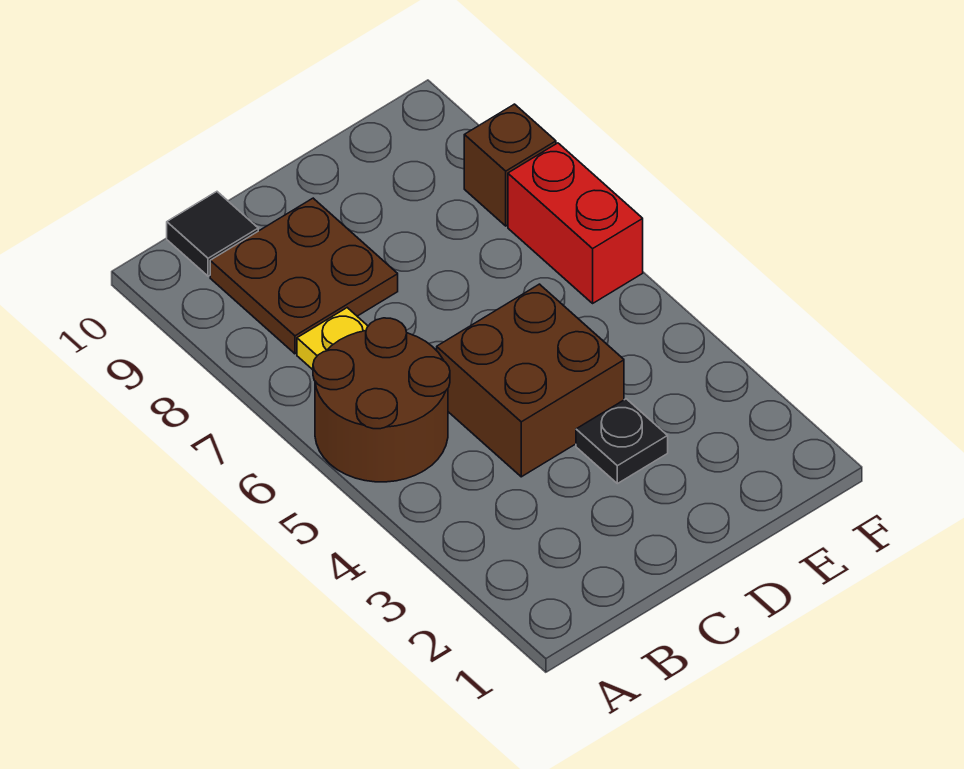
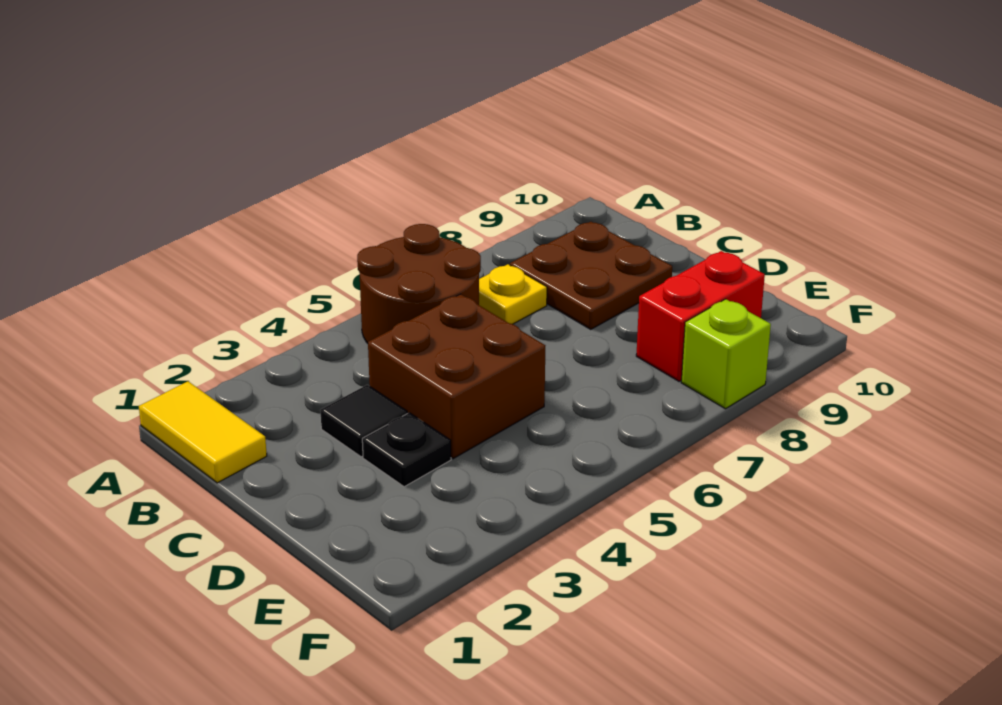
none -> yellow 1x2 tile [139,381,267,483]
black 1x1 tile [167,192,258,276] -> black 1x1 tile moved to [320,385,407,457]
red 1x2 brick [508,143,643,303] -> red 1x2 brick moved to [636,251,765,381]
brown 1x1 brick [464,104,556,226] -> lime 1x1 brick [681,299,771,409]

